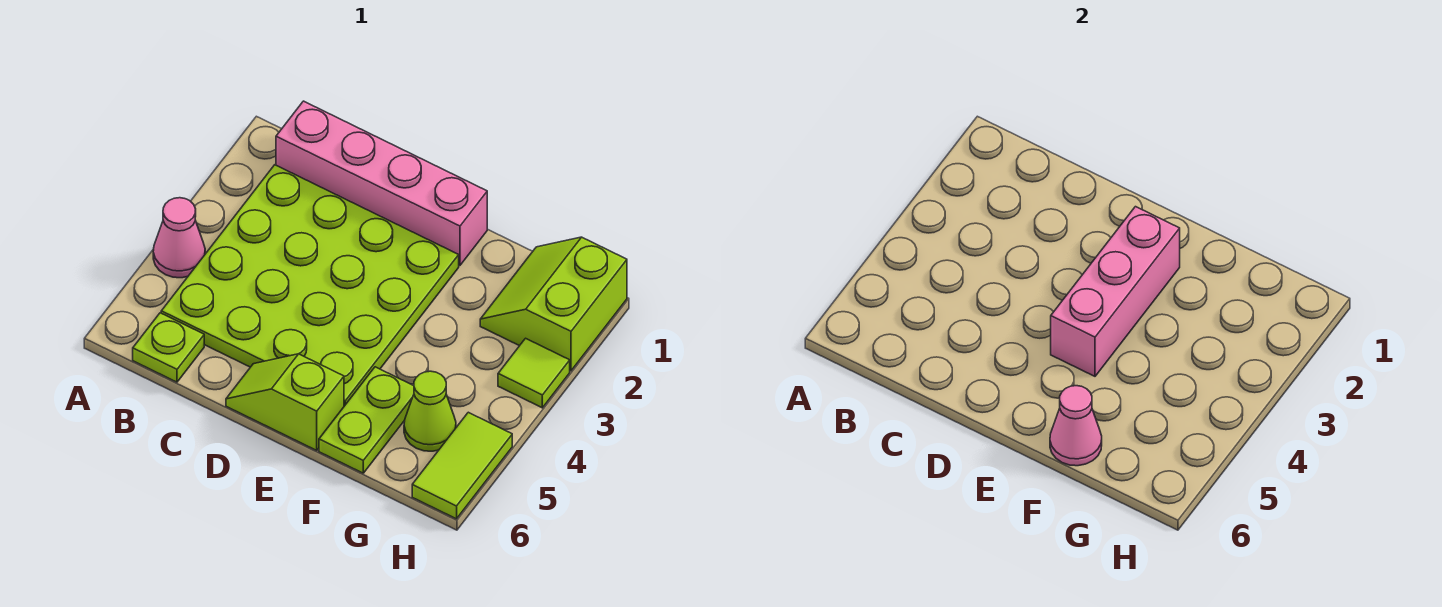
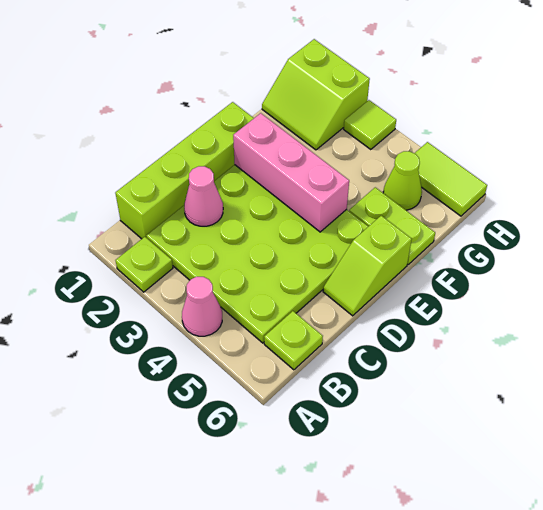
none -> lime 1x1 plate [116,237,173,292]
pink 1x4 brick [276,101,487,265] -> lime 1x4 brick [115,102,254,239]
pink 1x1 cone [1050,386,1102,466] -> pink 1x1 cone moved to [184,166,223,226]

